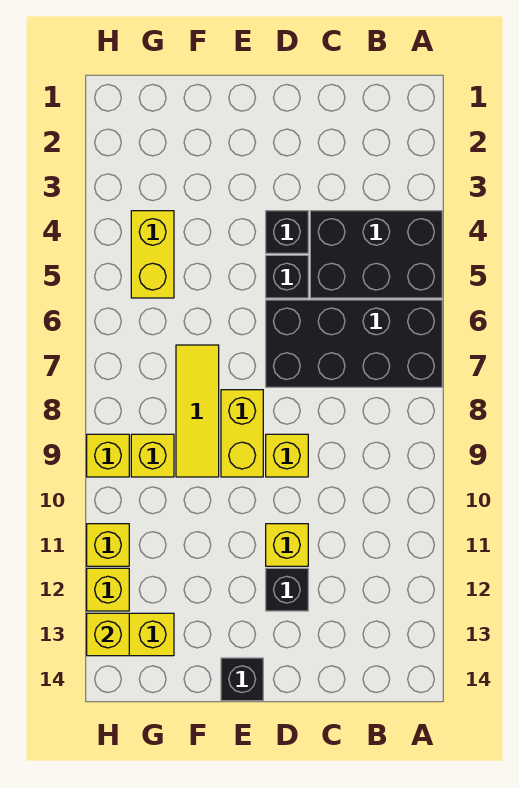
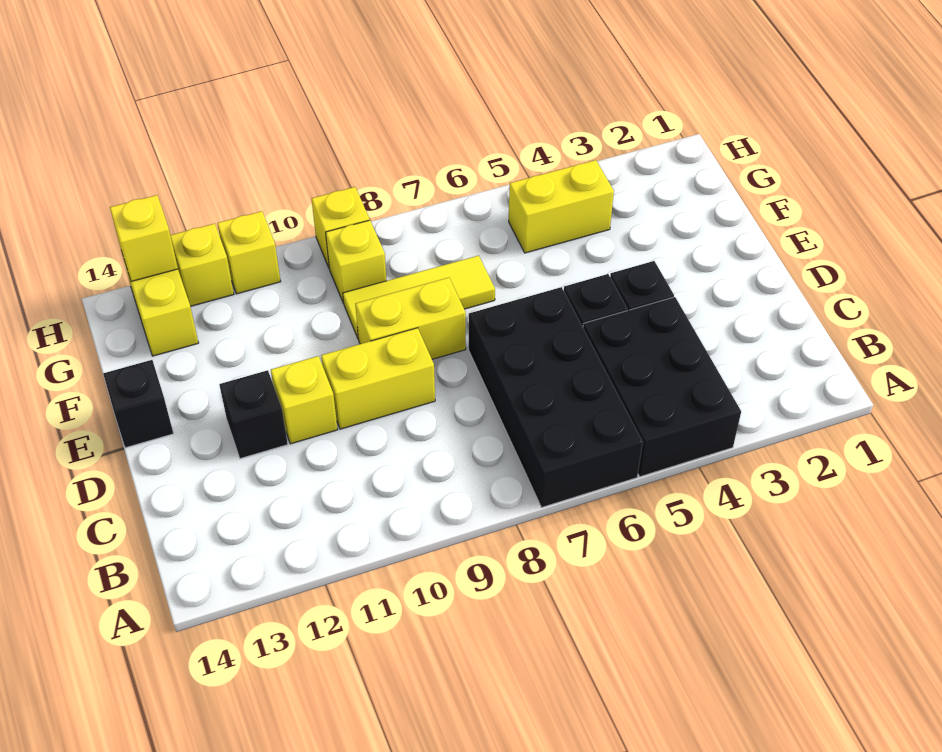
yellow 1x1 brick [266,434,308,477] -> yellow 1x2 brick [321,328,435,429]

